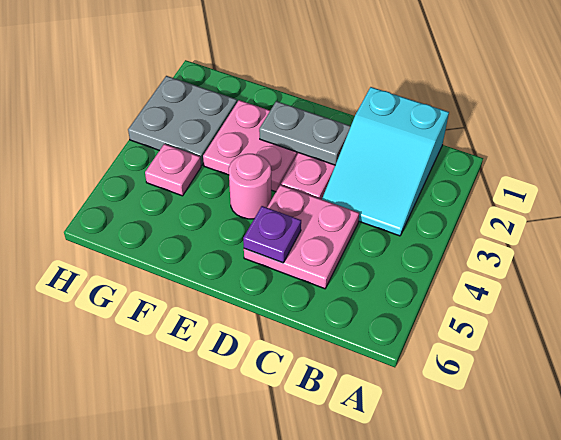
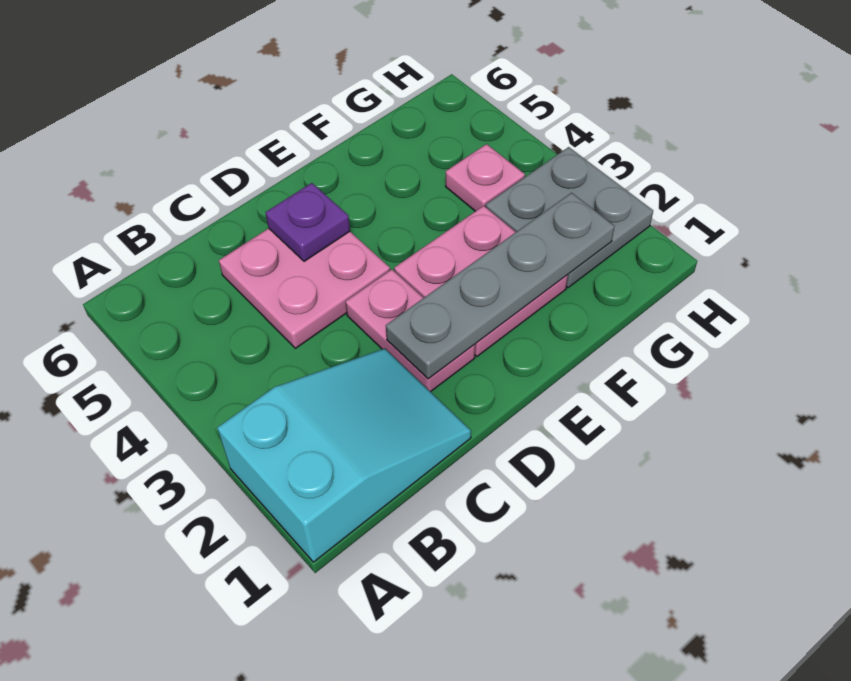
cyan 2x3 slope [322,87,449,236] -> cyan 2x3 slope turned to [217,348,471,562]
grey 1x2 plate [259,101,351,165] -> grey 1x4 plate [386,193,615,379]
pink 1x1 round brick [229,154,271,219] -> none

